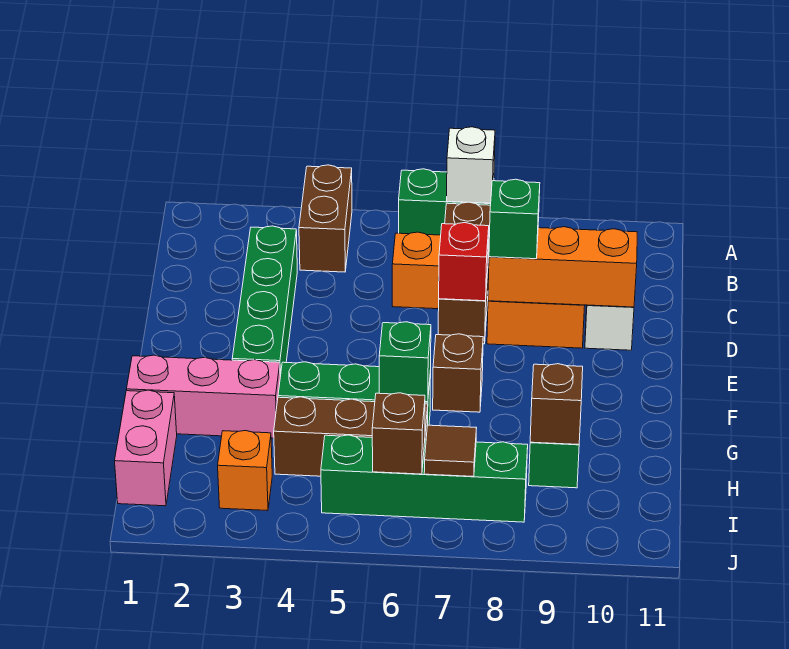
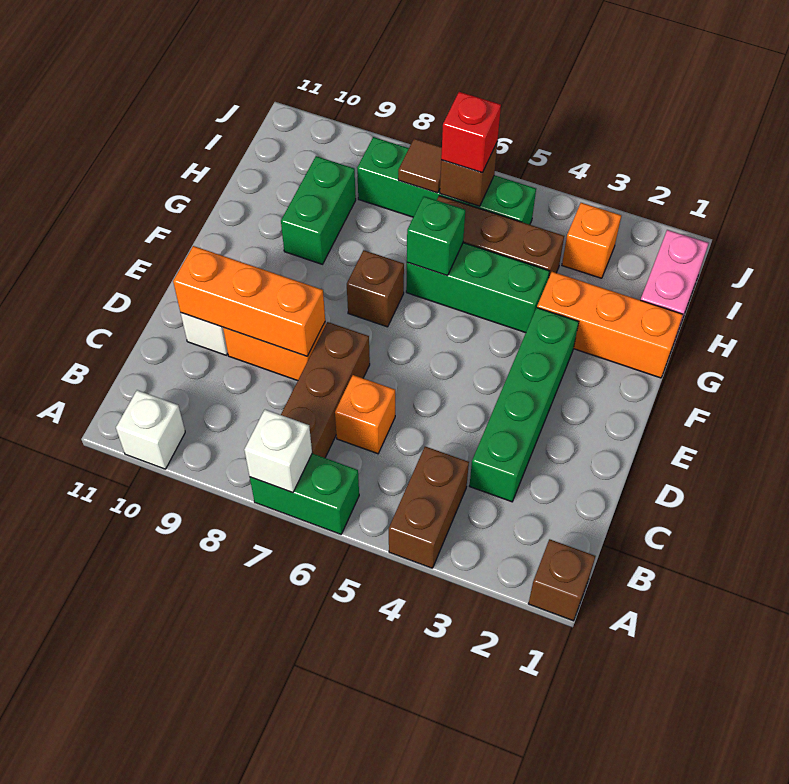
none -> white 1x1 brick [116,390,185,469]
red 1x1 brick [439,223,489,301] -> red 1x1 brick moved to [441,92,501,173]
green 1x1 brick [489,179,540,259] -> none
pink 1x3 brick [127,355,280,438] -> orange 1x3 brick [537,272,683,378]
brown 1x1 brick [530,364,583,445] -> brown 1x1 brick moved to [528,539,596,621]

